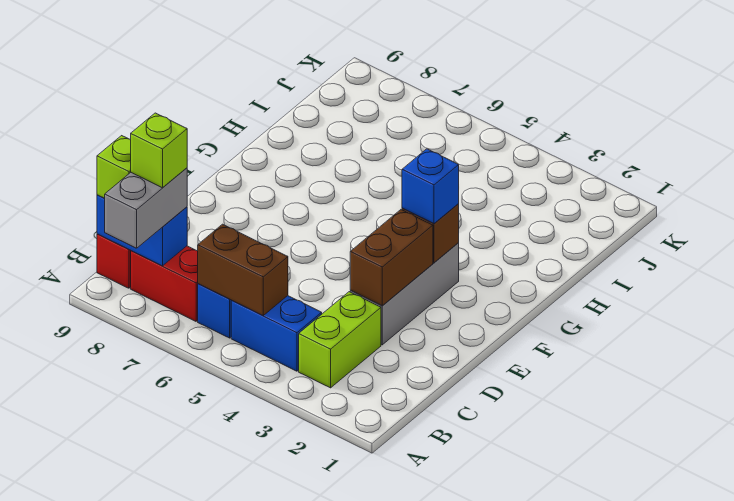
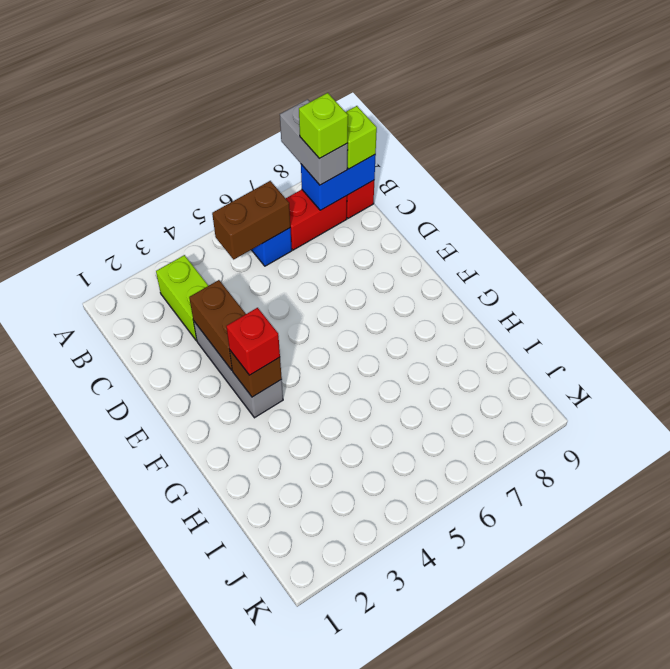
blue 1x2 brick [231,296,322,371] -> none
blue 1x1 brick [402,149,459,224] -> red 1x1 brick [226,308,280,375]

